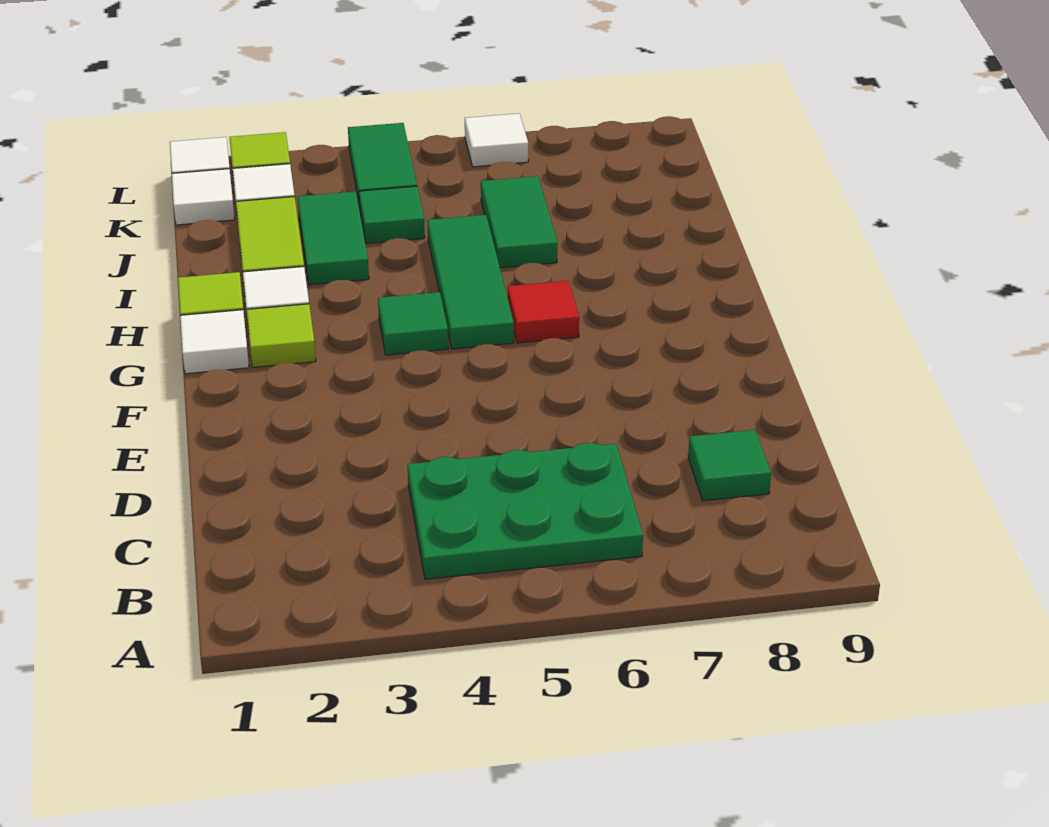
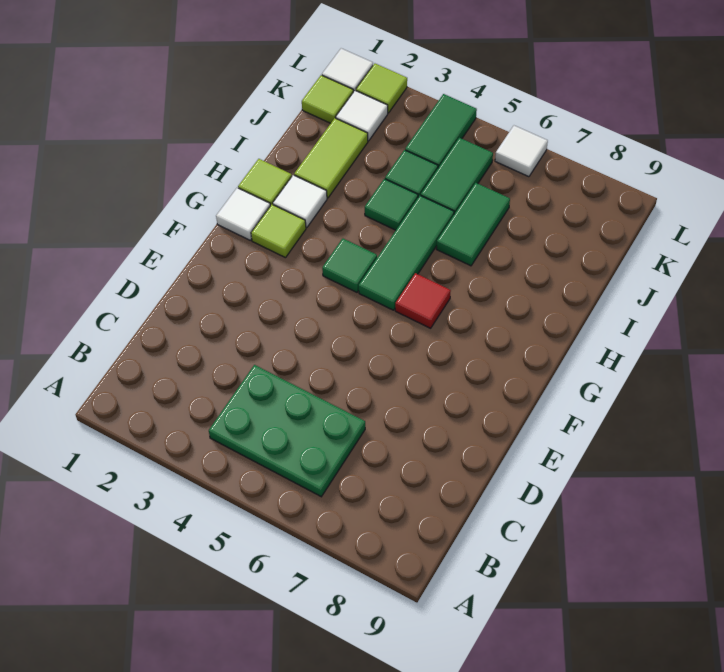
green 1x1 tile [688,430,771,501] -> green 1x1 tile moved to [365,179,418,230]
green 1x2 tile [298,191,369,285] -> green 1x2 tile moved to [421,138,493,214]
white 1x1 tile [172,169,235,225] -> lime 1x1 tile [302,75,353,123]

